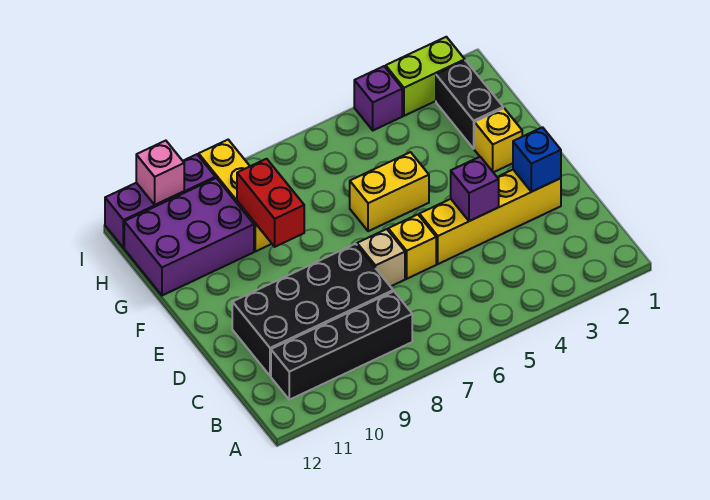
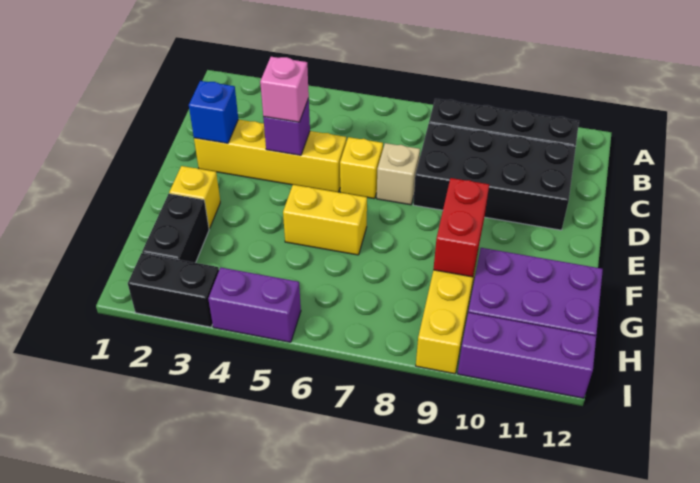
lime 1x2 brick [386,37,465,116] -> black 1x2 brick [128,253,219,327]
purple 1x1 brick [354,66,402,130] -> purple 1x2 brick [208,267,301,342]
pink 1x1 brick [136,141,184,205] -> pink 1x1 brick moved to [260,57,309,122]

